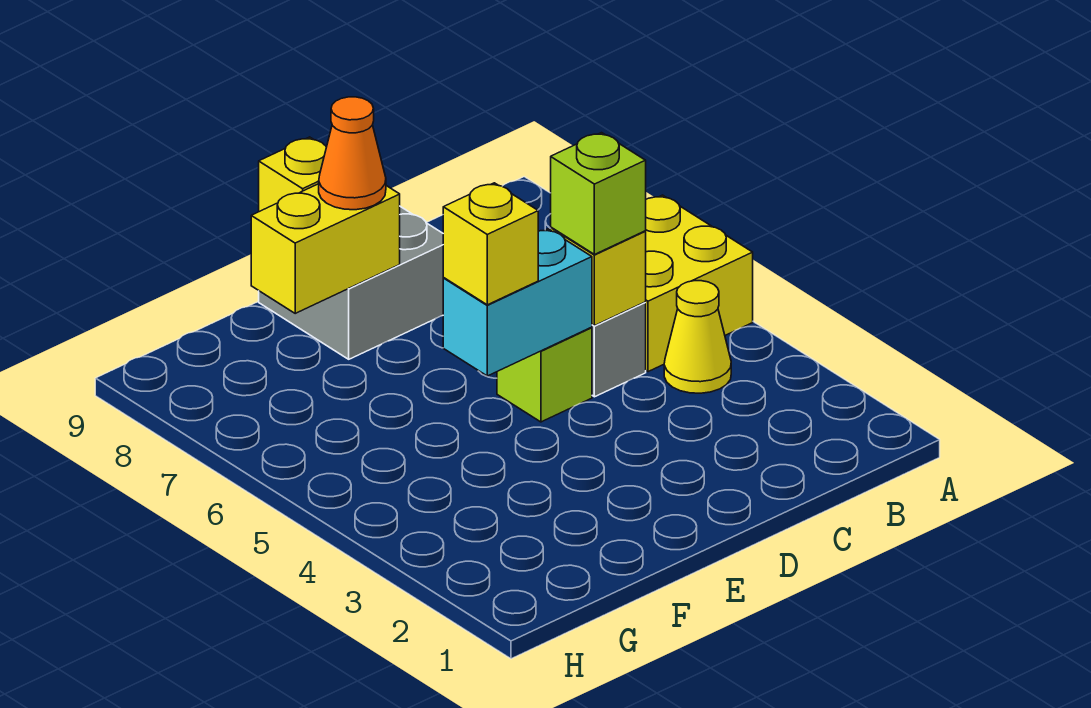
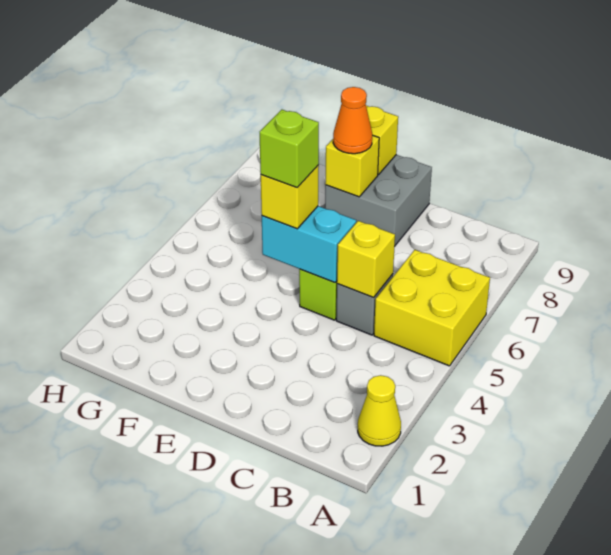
yellow 1x1 cone [664,281,731,393] -> yellow 1x1 cone moved to [358,375,401,446]
lime 1x1 brick [551,133,646,255] -> lime 1x1 brick moved to [260,110,319,187]
yellow 1x2 brick [251,184,400,313] -> yellow 1x1 brick [325,135,379,197]

